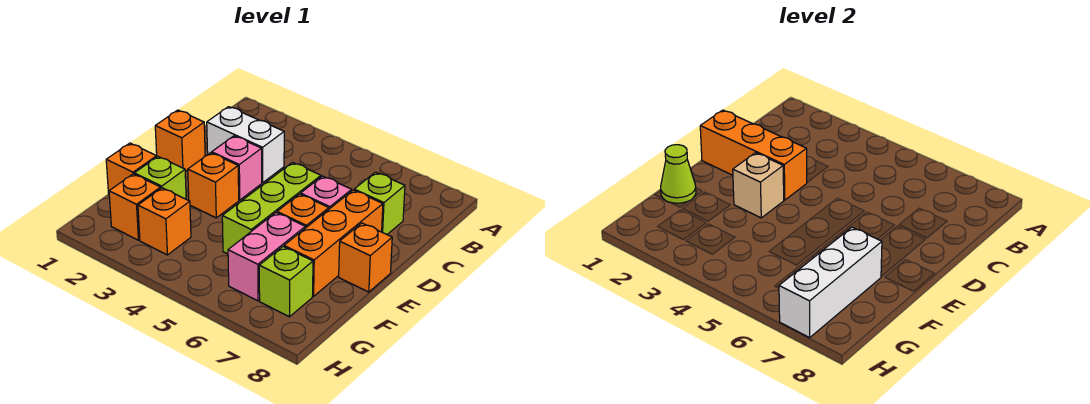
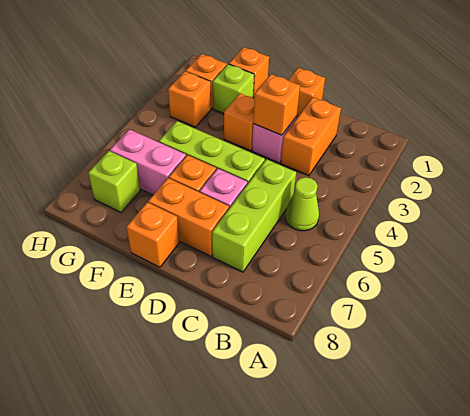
white 1x2 brick [207,107,284,183] -> orange 1x2 brick [281,97,341,176]
lime 1x1 brick [354,172,405,234] -> lime 1x3 brick [212,159,296,272]
orange 1x3 brick [700,110,807,200] -> orange 1x1 brick [253,74,300,135]
orange 1x3 brick [284,190,383,296] -> orange 1x2 brick [148,178,229,256]
tan 1x1 brick [733,153,784,218] -> none
lime 1x1 cone [661,145,696,203] -> lime 1x1 cone moved to [285,177,319,231]
white 1x3 brick [779,227,882,338] -> none

